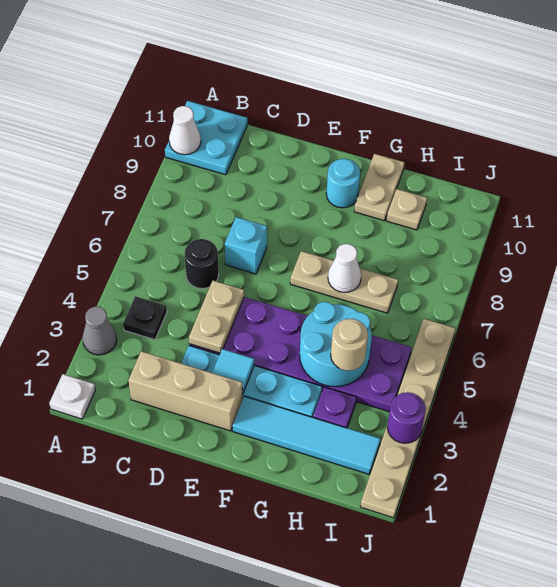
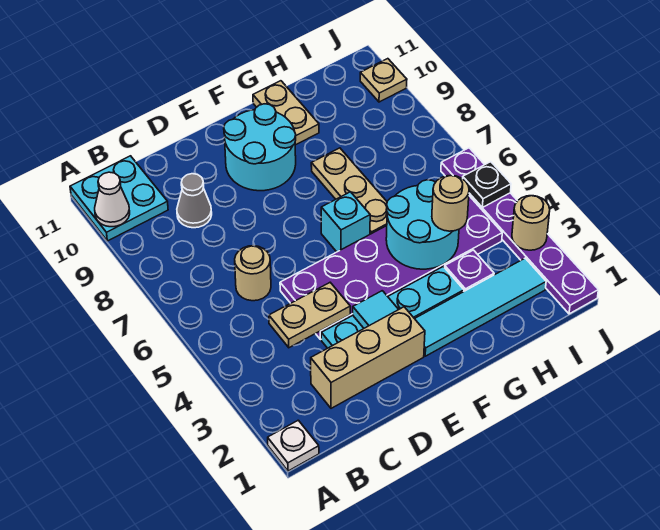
grey 1x1 cone [83,307,117,355] -> grey 1x1 cone moved to [177,174,212,228]
black 1x1 plate [123,296,167,340] -> black 1x1 plate moved to [463,162,511,207]
black 1x1 round brick [185,239,219,289] -> tan 1x1 round brick [235,246,271,301]
tan 1x2 plate [189,281,244,353] -> tan 1x2 plate turned to [269,283,350,348]
cyan 1x1 brick [225,217,267,274] -> cyan 1x1 brick moved to [321,192,370,252]
tan 1x3 plate [290,251,398,313] -> tan 1x3 plate turned to [311,148,387,234]
cyan 1x1 round brick [326,159,360,208] -> cyan 2x2 round brick [224,104,296,191]
white 1x1 cone [328,244,361,293] -> none
tan 1x1 plate [386,189,427,230] -> tan 1x1 plate moved to [360,59,407,102]
tan 1x6 plate [360,319,456,518] -> purple 1x6 plate [441,148,598,314]
purple 1x1 round brick [387,392,426,443] -> tan 1x1 round brick [512,196,550,250]

